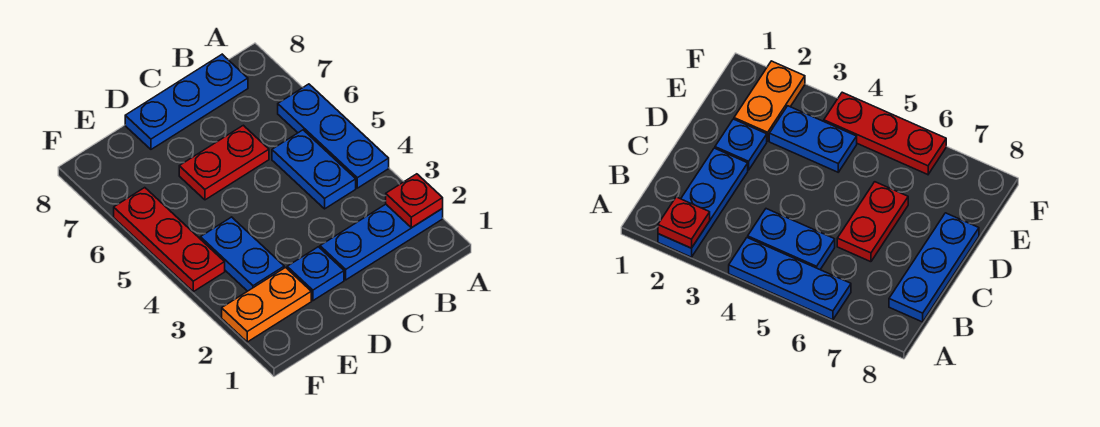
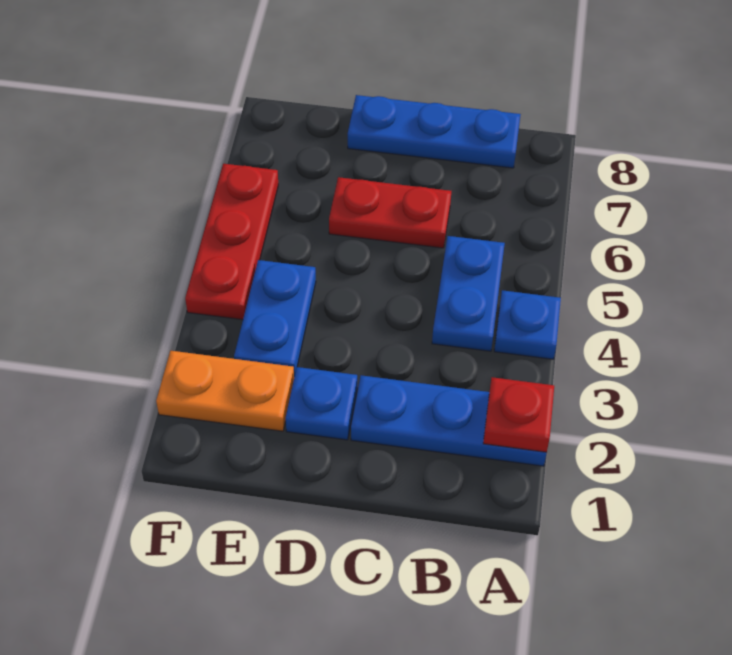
blue 1x3 plate [278,84,389,188] -> blue 1x1 plate [494,290,561,359]

